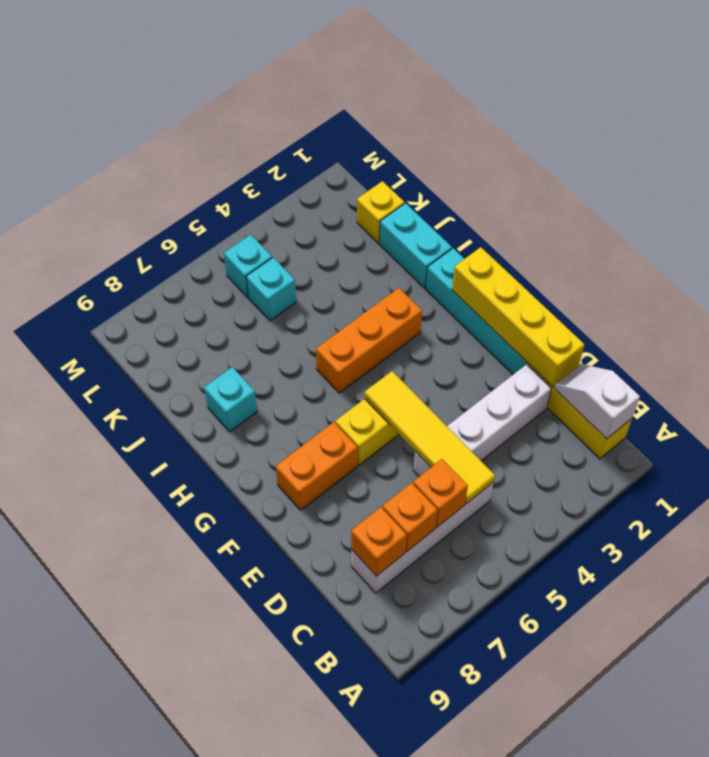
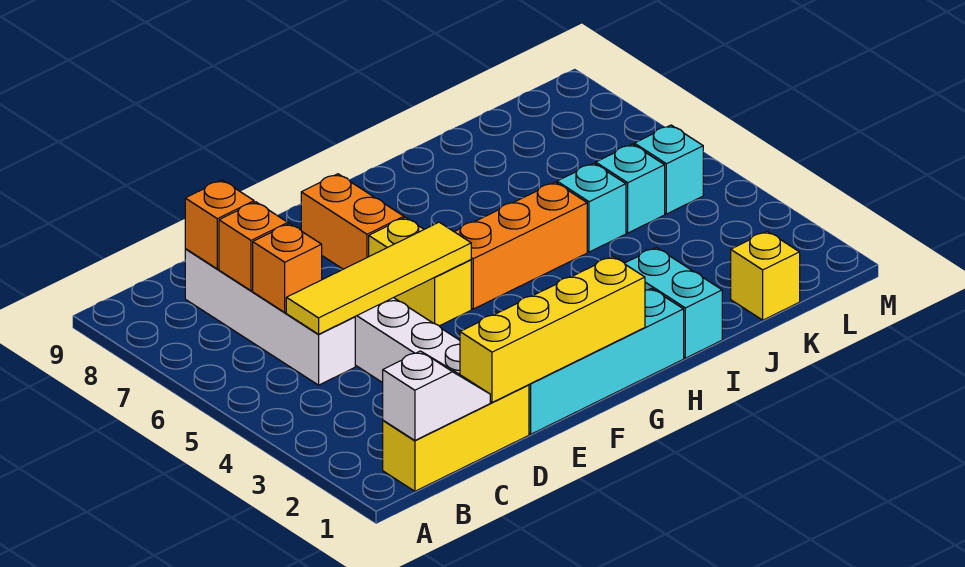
orange 1x3 brick [316,288,422,393] -> orange 1x3 brick turned to [455,182,587,309]
cyan 1x2 brick [380,203,452,288] -> cyan 1x2 brick turned to [625,248,722,358]
cyan 1x1 brick [204,367,257,432] -> cyan 1x1 brick moved to [557,163,626,252]

